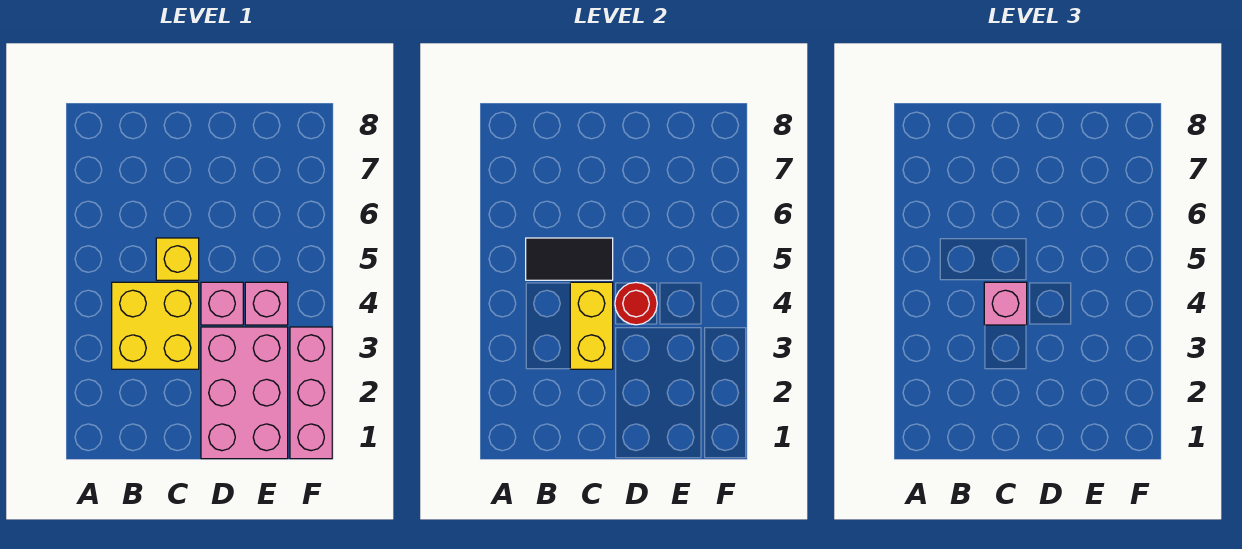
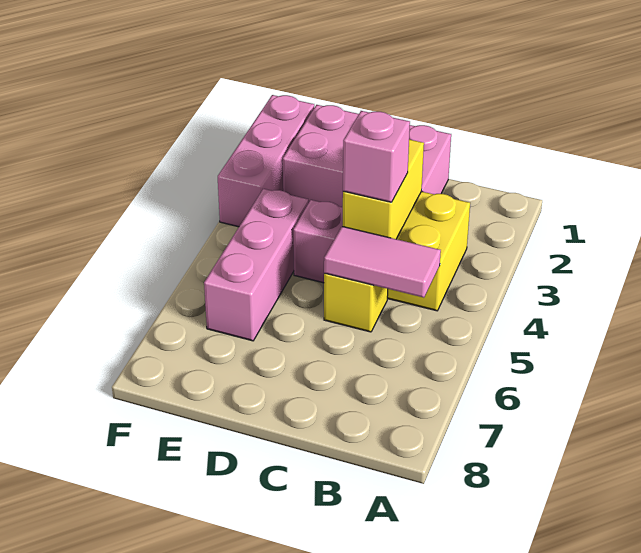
black 1x2 tile [526,238,613,280] -> pink 1x2 tile [324,226,441,298]
pink 2x3 brick [201,327,288,459] -> pink 2x3 brick turned to [283,105,451,207]
red 1x1 round brick [615,282,657,325] -> none
pink 1x1 brick [245,282,288,325] -> pink 1x3 brick [204,189,308,341]

